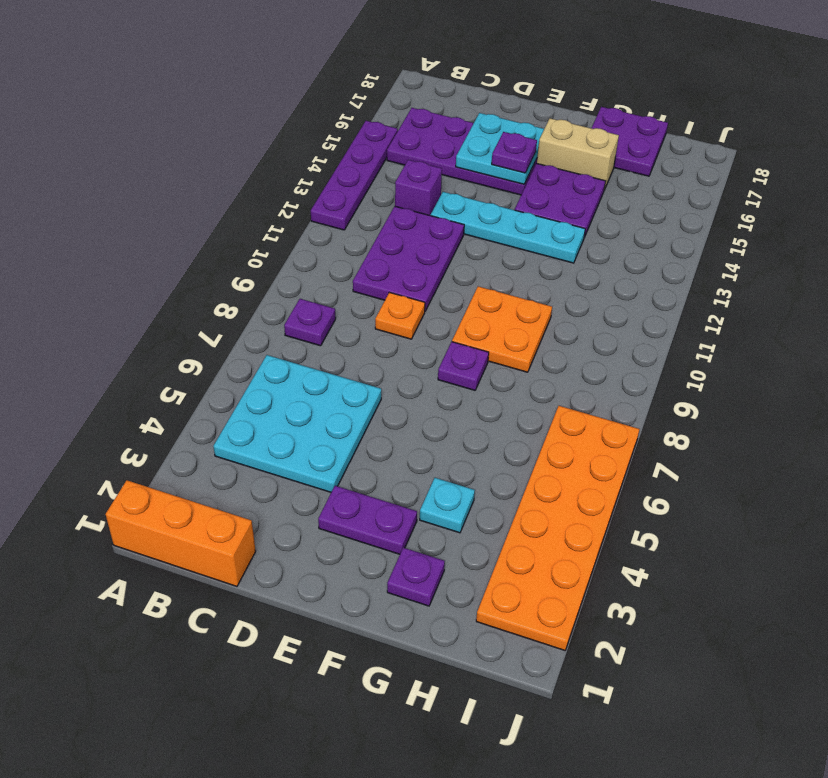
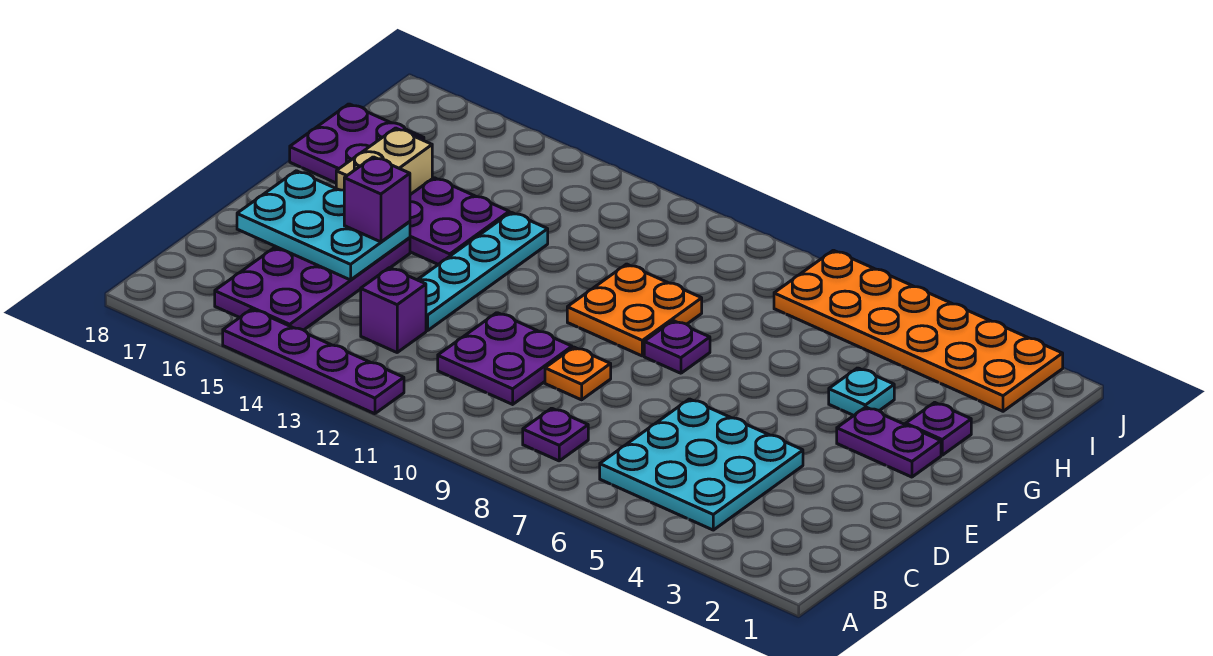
orange 1x3 brick [106,480,256,586] -> none
purple 2x3 plate [353,206,464,311] -> purple 2x2 plate [438,313,572,404]
cyan 2x2 plate [456,113,544,184] -> cyan 2x3 plate [237,171,410,280]
purple 1x2 plate [318,486,417,554] -> purple 1x2 plate turned to [837,407,941,477]
purple 1x1 plate [492,132,537,173] -> purple 1x1 brick [344,157,410,242]

